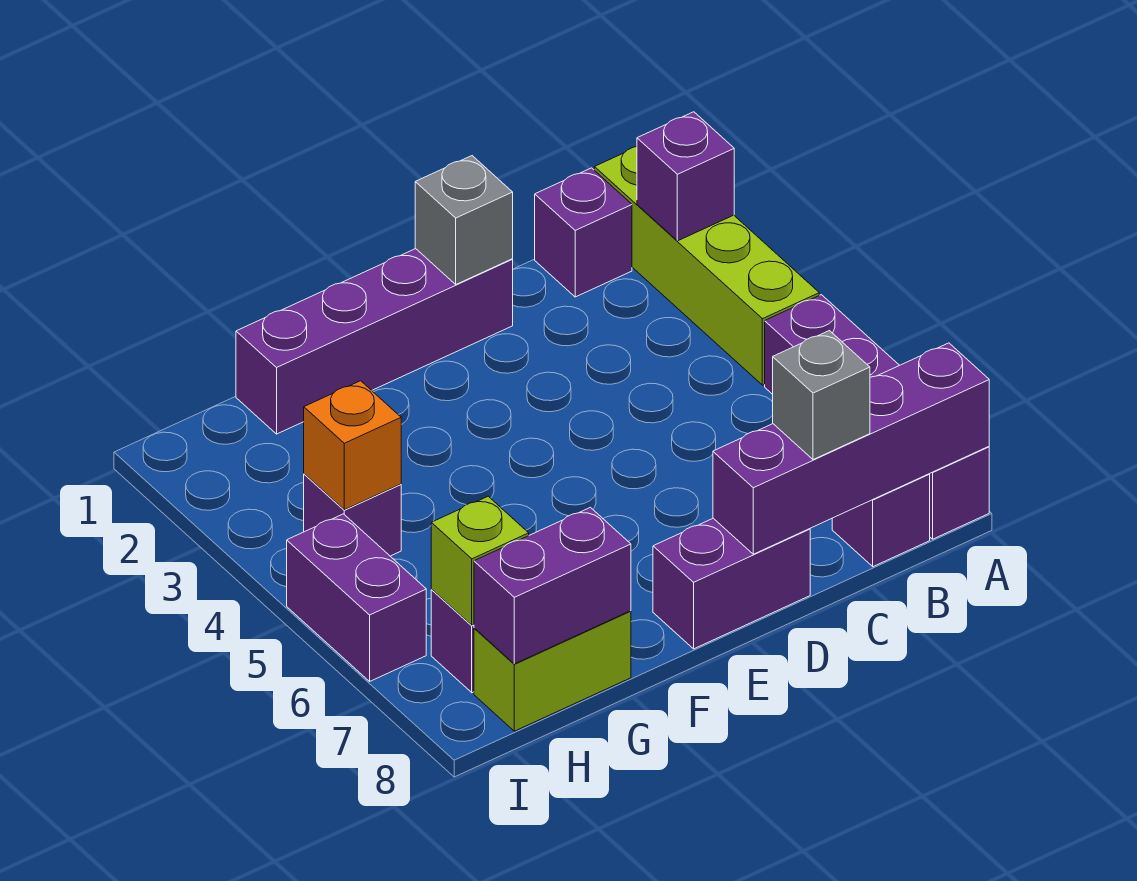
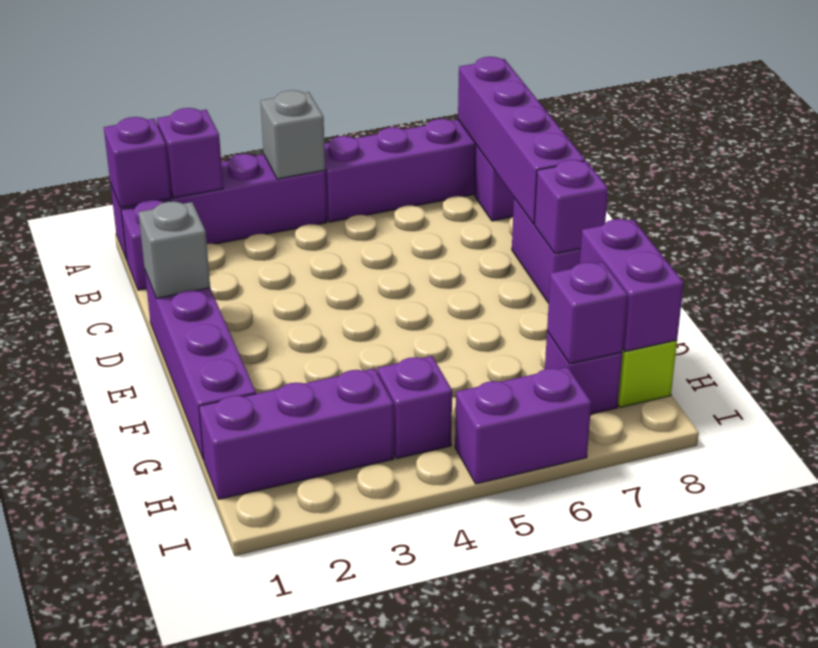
lime 1x4 brick [594,147,819,385] -> purple 1x4 brick [110,154,327,260]
none -> purple 1x1 brick [104,117,171,208]
grey 1x1 brick [773,331,870,460] -> grey 1x1 brick moved to [261,90,325,179]
none -> purple 1x1 brick [534,160,608,254]
none -> purple 1x3 brick [199,368,394,499]
orange 1x1 brick [304,381,401,510] -> none
lime 1x1 brick [431,496,529,625] -> purple 1x1 brick [547,262,628,364]

